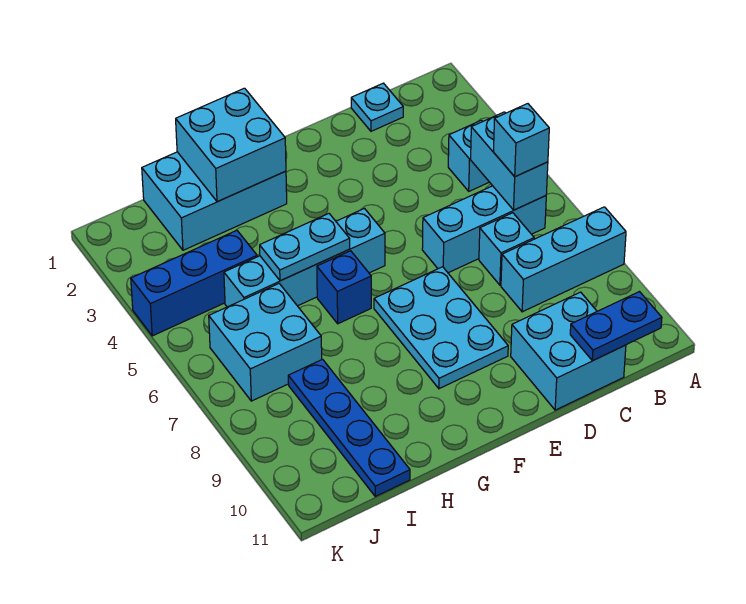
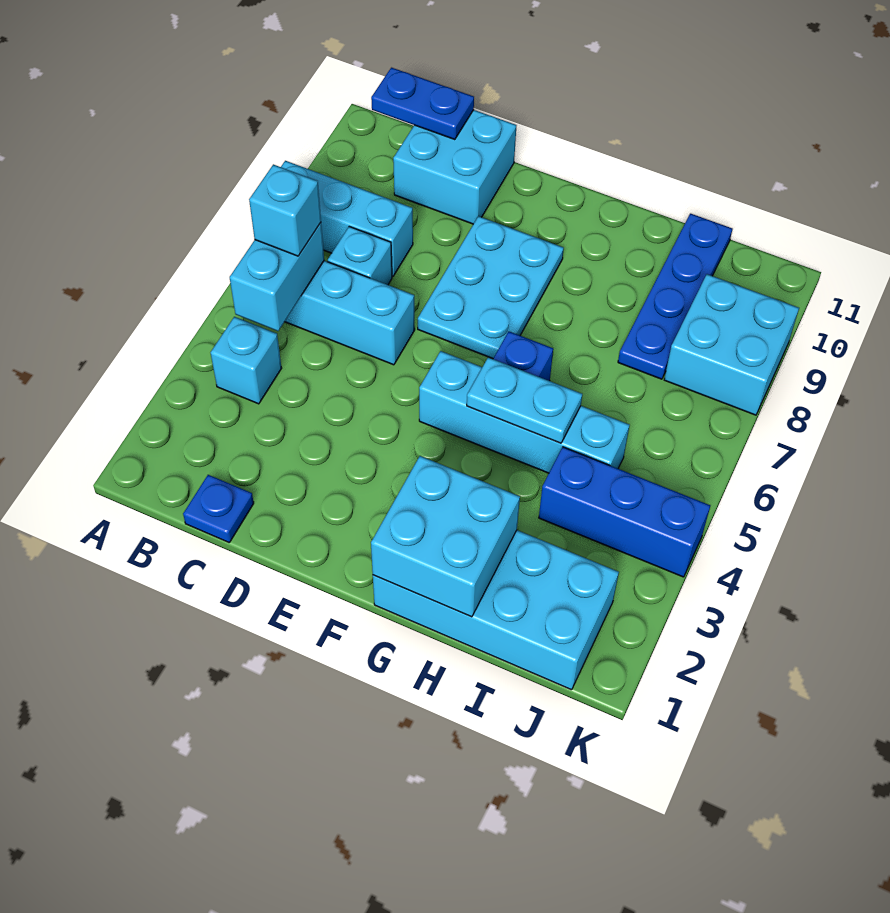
cyan 1x1 plate [351,83,403,131] -> blue 1x1 plate [183,475,254,542]
cyan 2x3 brick [142,152,287,250] -> cyan 2x4 brick [373,530,619,690]
cyan 2x2 brick [209,284,322,401] -> cyan 2x2 brick moved to [664,274,799,415]

